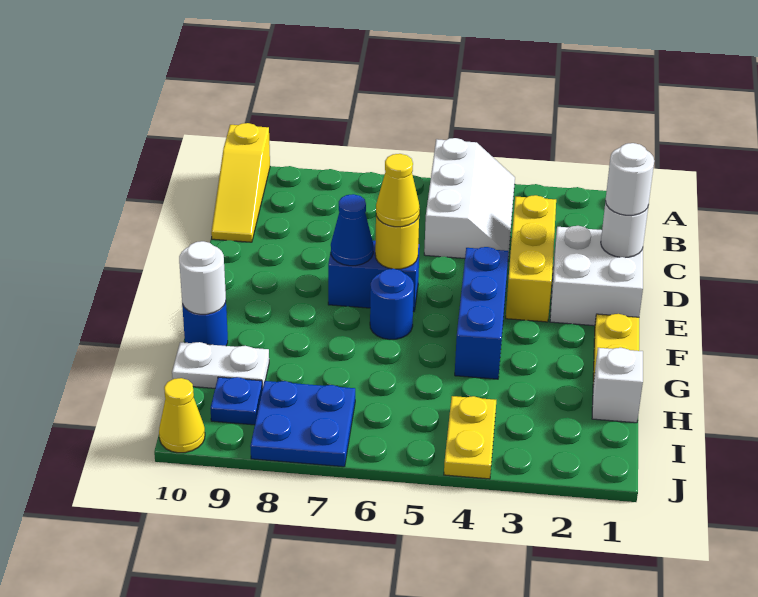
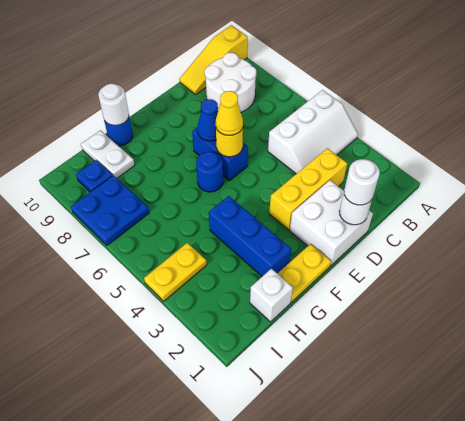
none -> white 2x2 round brick [205,53,256,112]
blue 1x3 brick [455,247,509,379] -> blue 1x3 brick turned to [209,196,291,276]
yellow 1x1 cone [159,378,205,453] -> none

